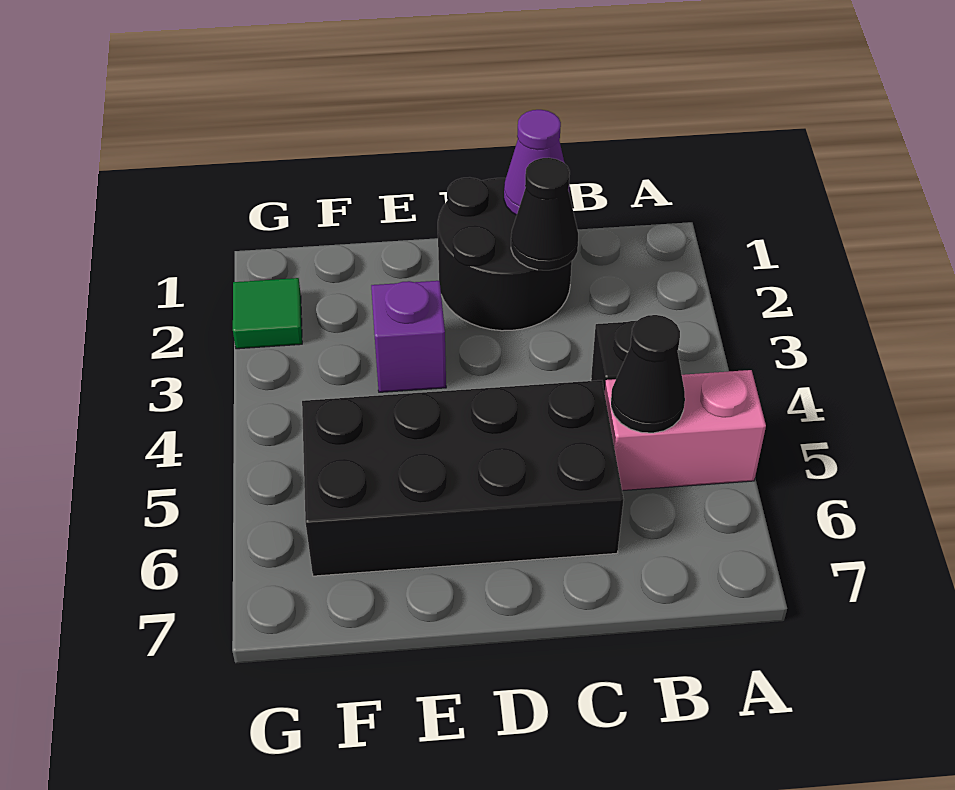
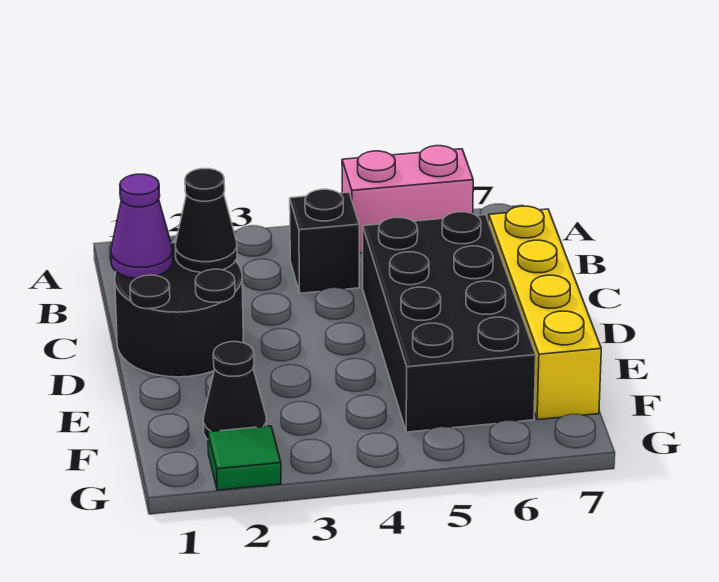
pink 1x2 brick [605,370,766,491] -> pink 1x2 brick turned to [342,146,473,253]
black 1x1 cone [611,315,685,433] -> black 1x1 cone moved to [203,342,266,439]
none -> yellow 1x4 brick [489,206,601,420]
purple 1x1 brick [371,281,446,392] -> none

